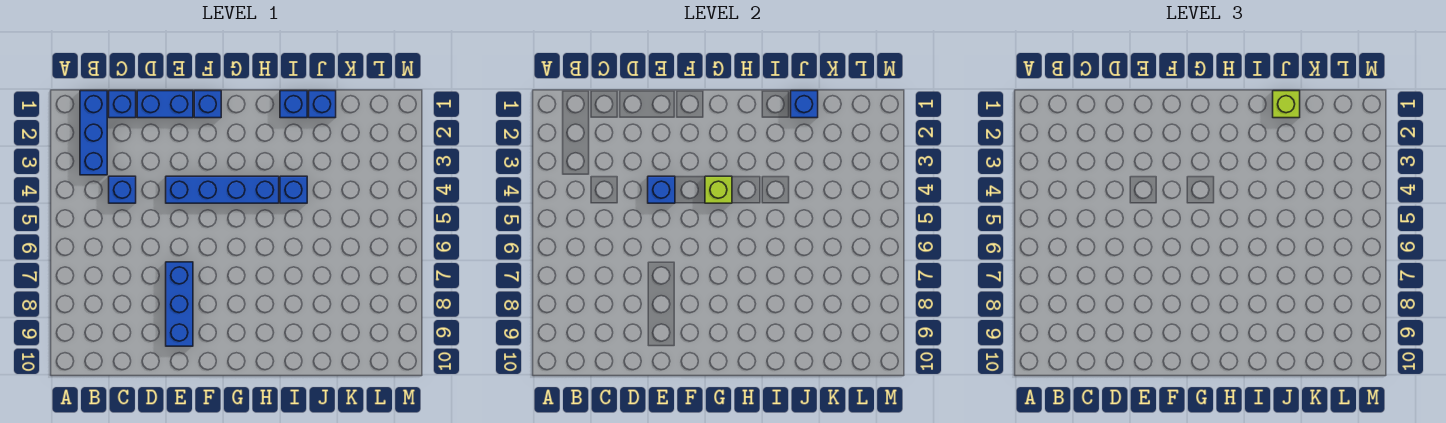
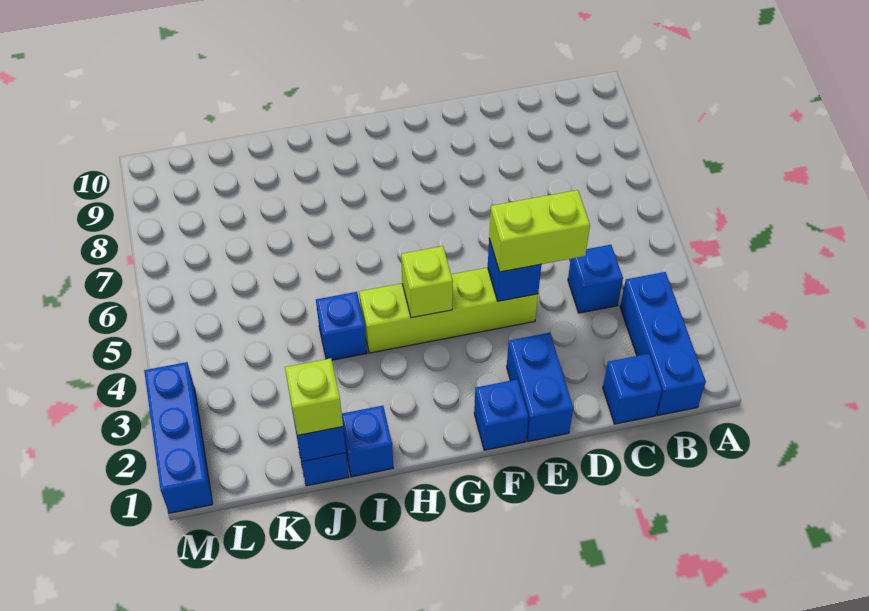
blue 1x2 brick [137,91,193,118] -> blue 1x2 brick turned to [507,333,573,441]
none -> lime 1x2 brick [489,190,590,272]
blue 1x4 brick [166,176,279,203] -> lime 1x4 brick [359,268,538,353]
blue 1x3 brick [166,262,193,346] -> blue 1x3 brick moved to [144,362,213,513]

